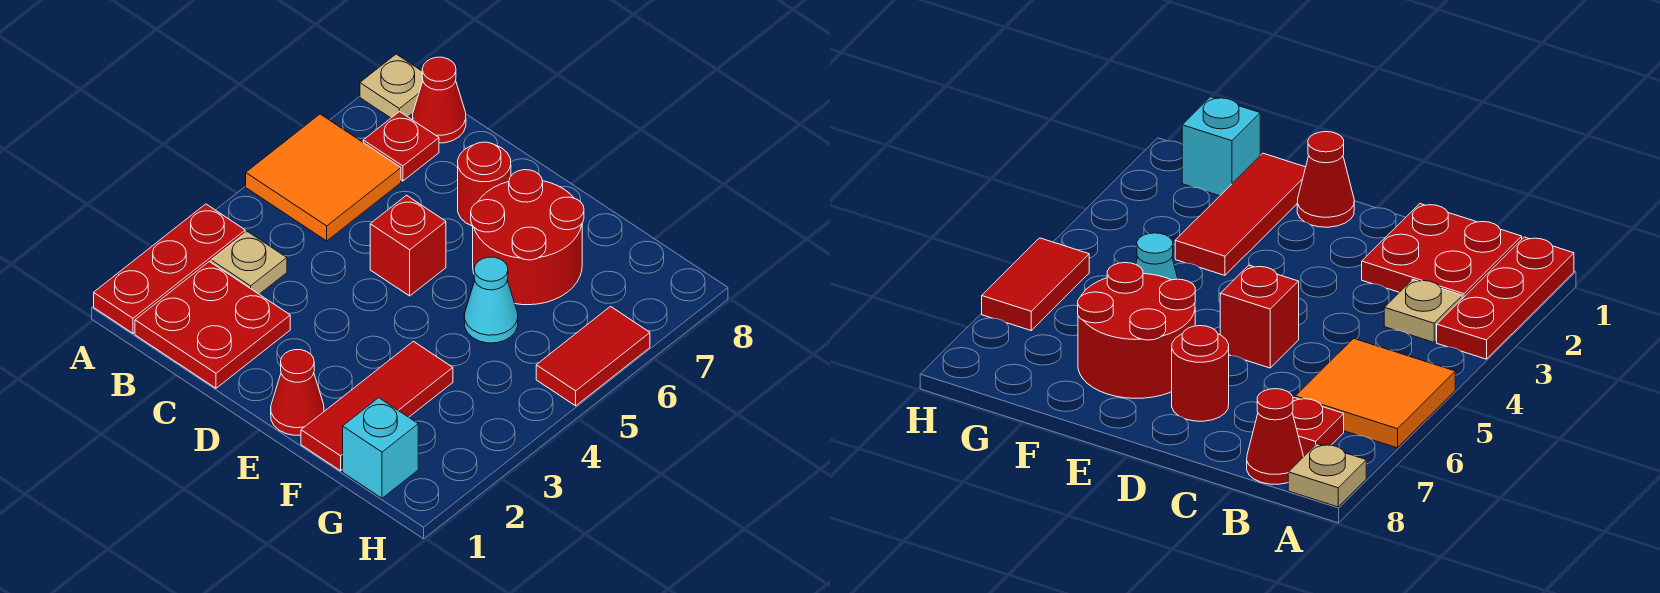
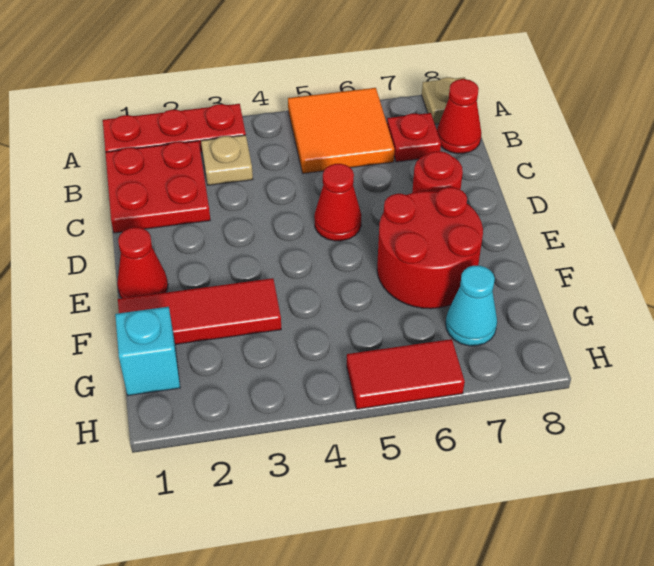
red 1x1 brick [370,195,446,296] -> red 1x1 cone [314,164,361,241]
cyan 1x1 cone [464,257,518,343] -> cyan 1x1 cone moved to [446,266,497,346]

